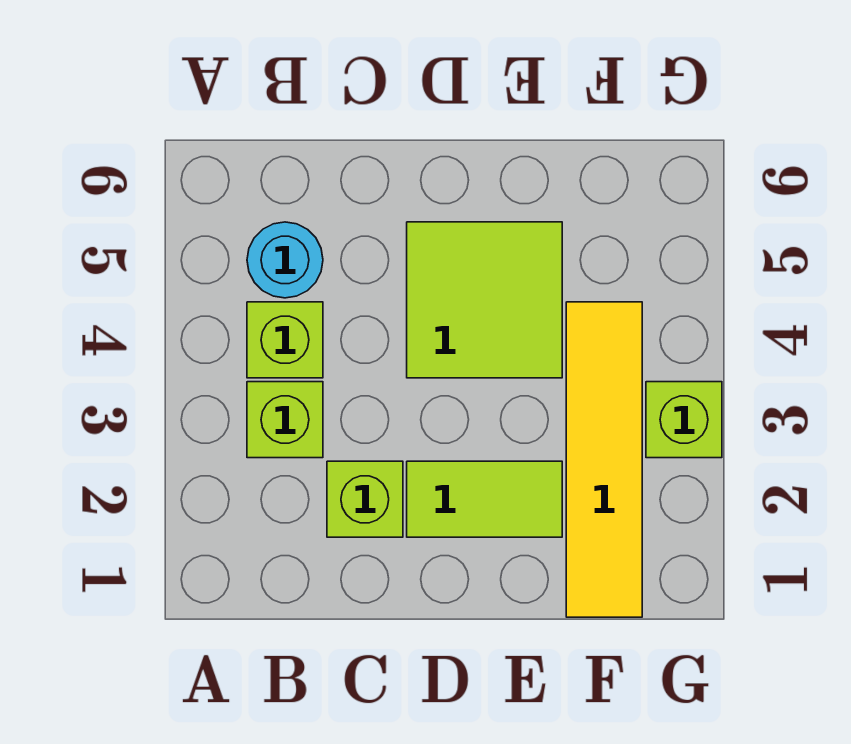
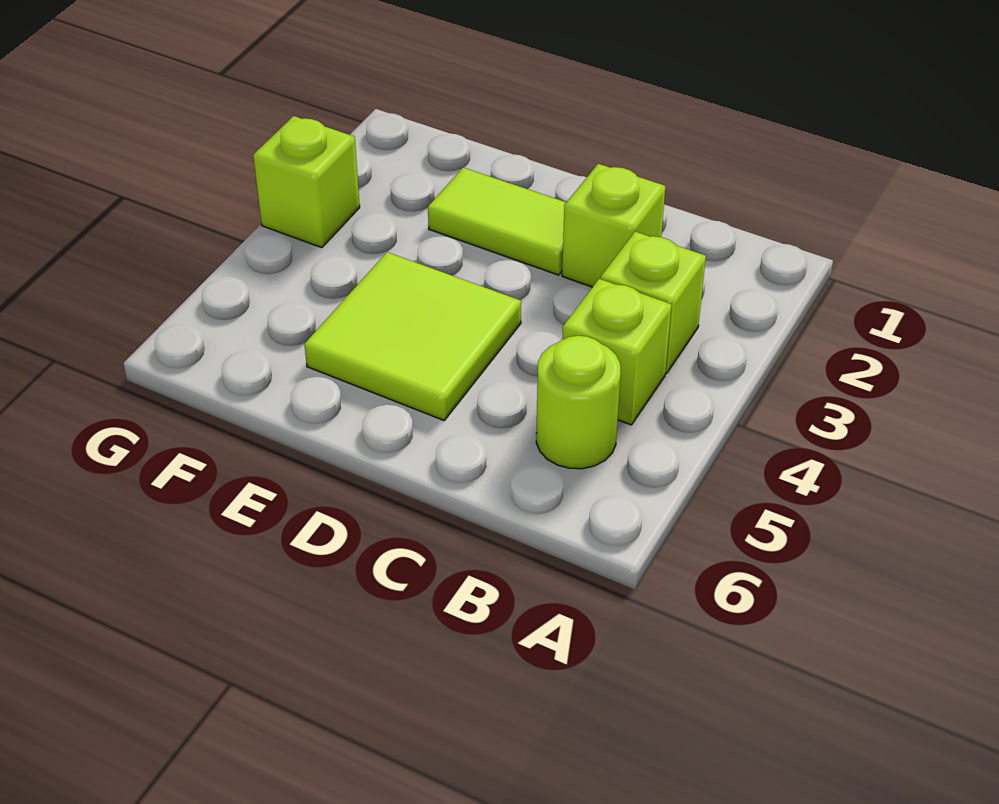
cyan 1x1 round brick [247,222,323,298] -> lime 1x1 round brick [536,336,621,469]
yellow 1x4 tile [566,302,642,617] -> none

